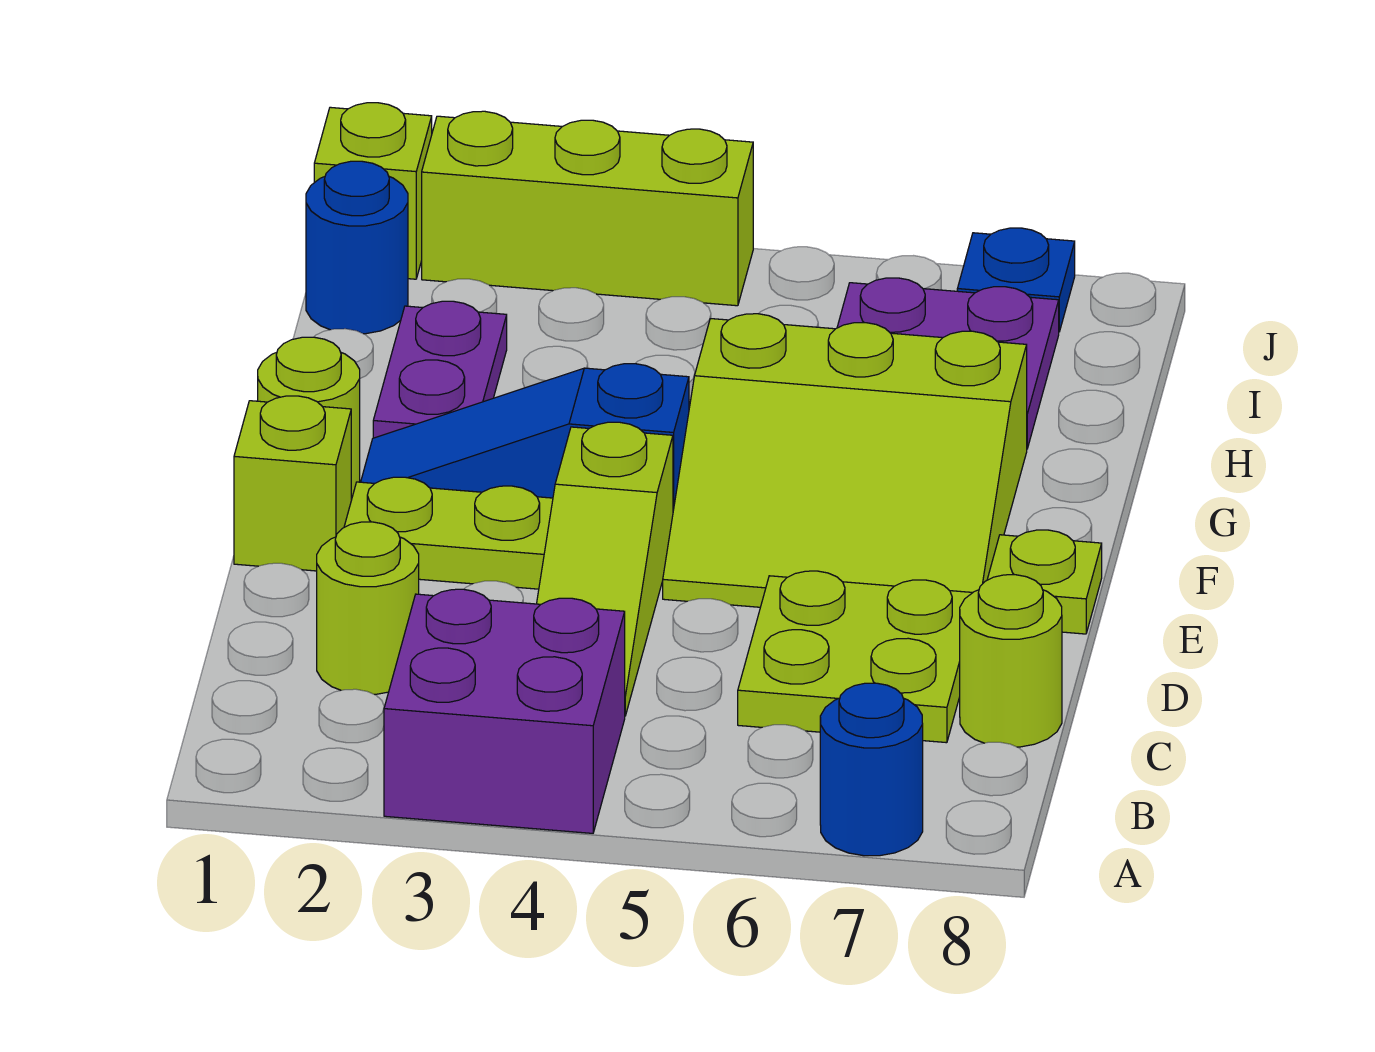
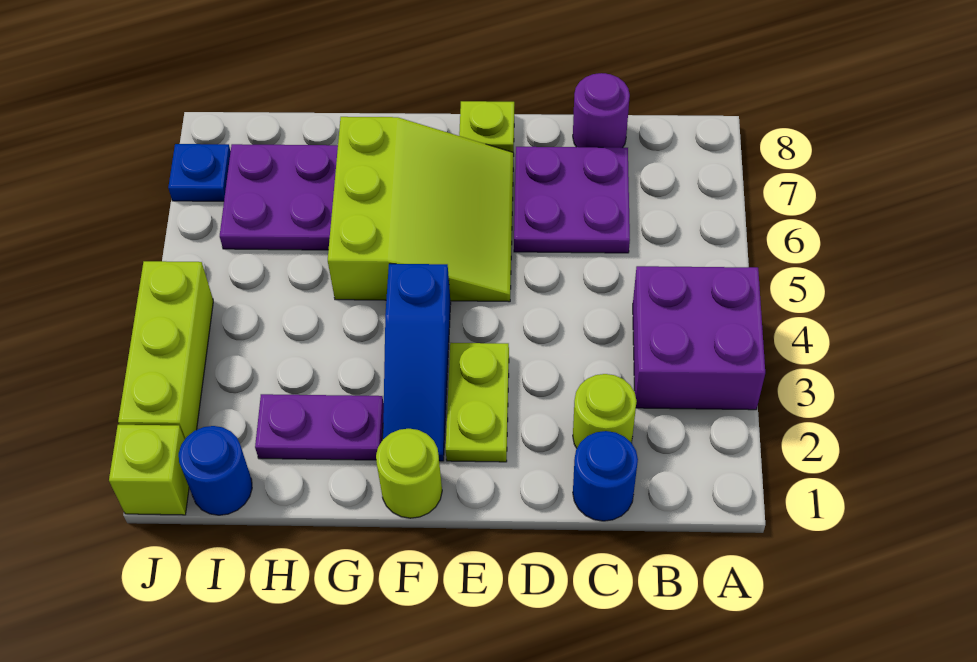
blue 1x1 round brick [820,683,923,856] -> blue 1x1 round brick moved to [573,431,638,521]
lime 1x3 slope [537,422,673,716] -> none
lime 2x2 plate [738,571,973,743] -> purple 2x2 plate [514,147,630,253]
lime 1x1 round brick [960,575,1062,747] -> purple 1x1 round brick [573,73,630,148]
lime 1x1 brick [234,396,351,571] -> none

